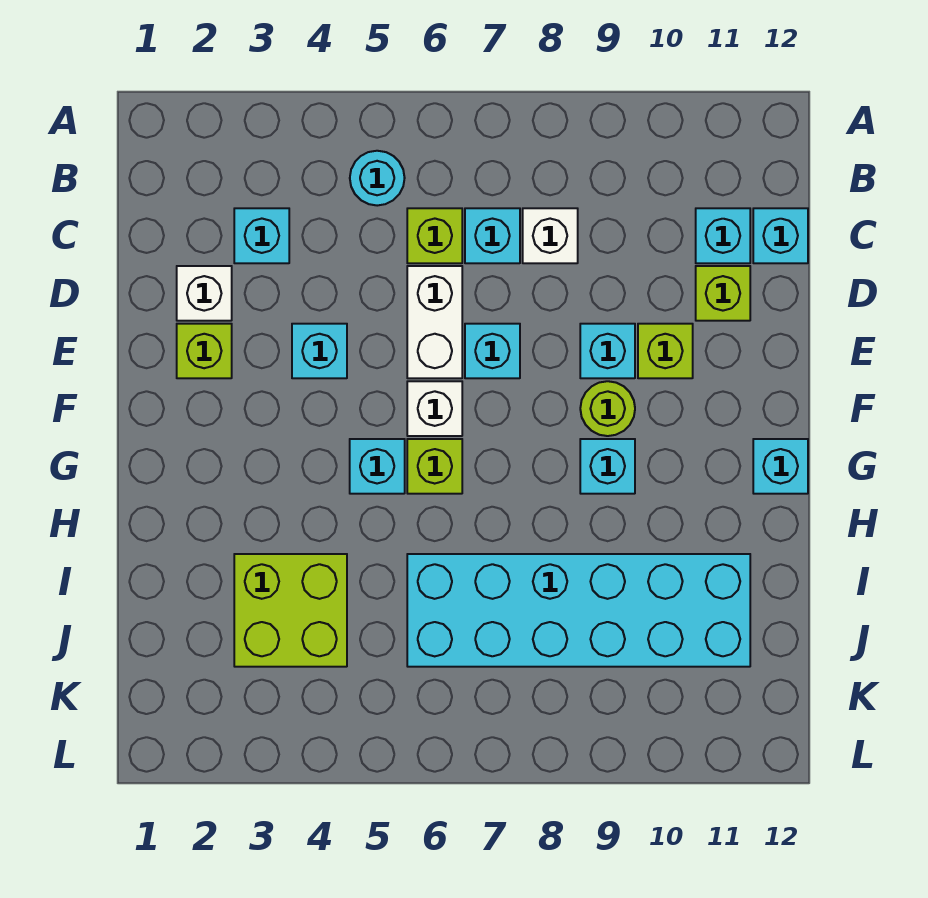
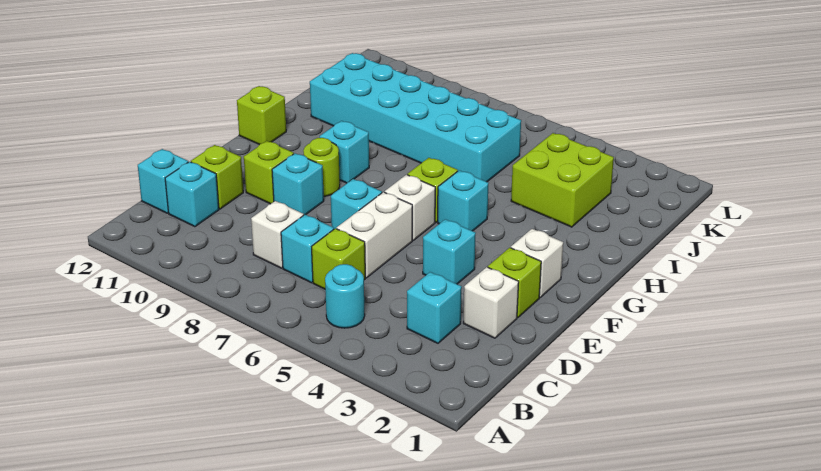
none -> white 1x1 brick [511,229,563,297]
cyan 1x1 brick [753,439,808,494] -> lime 1x1 brick [237,86,286,145]

